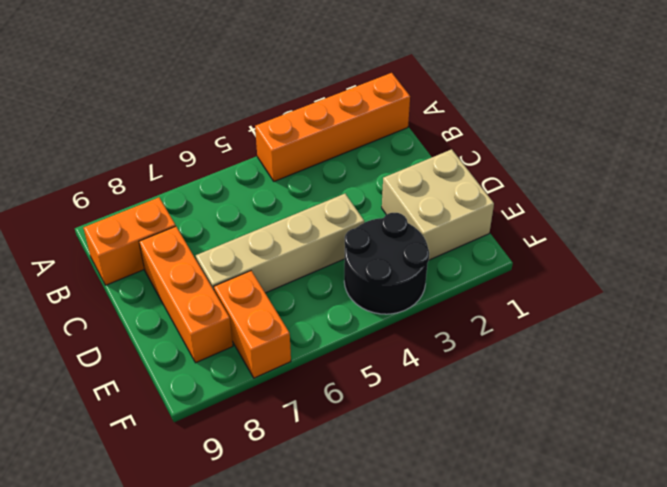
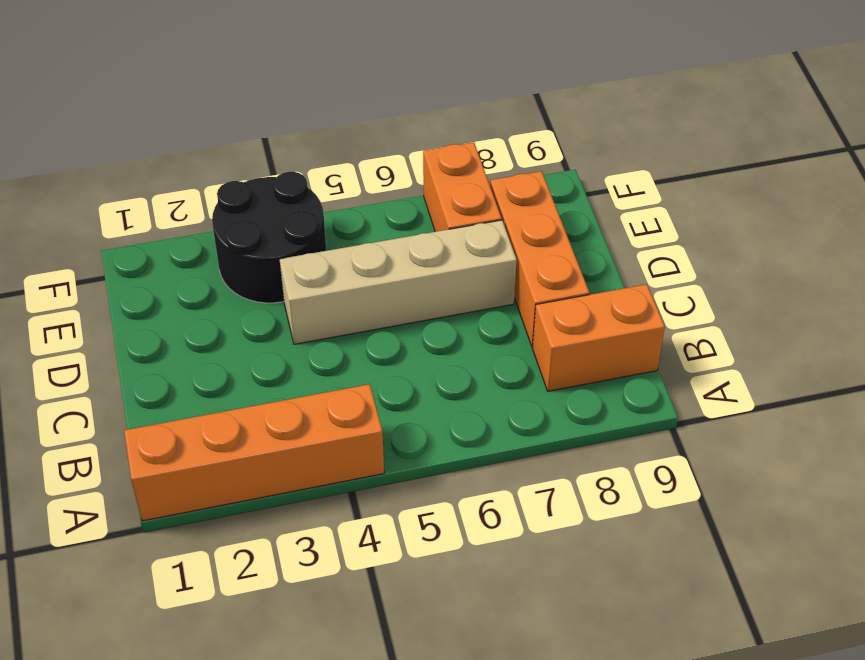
tan 2x2 brick [382,149,494,260] -> none

